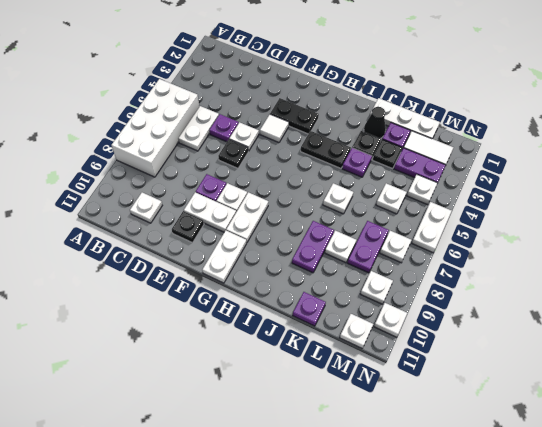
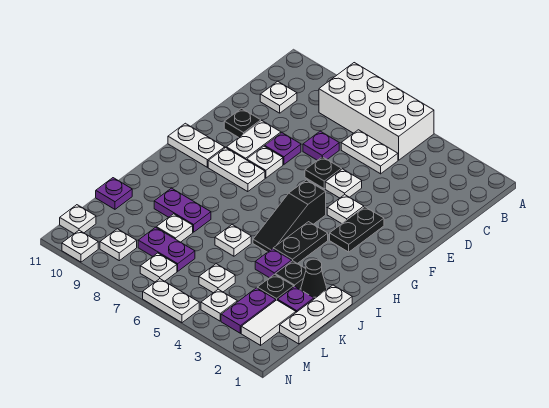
purple 1x1 plate [209,114,239,142] -> purple 1x1 plate moved to [303,131,339,160]
white 1x1 tile [260,114,289,143] -> white 1x1 plate [327,195,364,224]
none -> black 1x3 slope [253,180,326,252]

